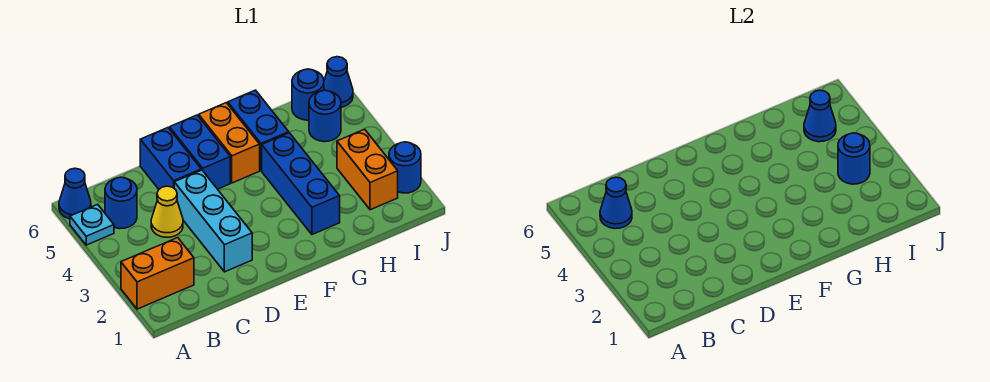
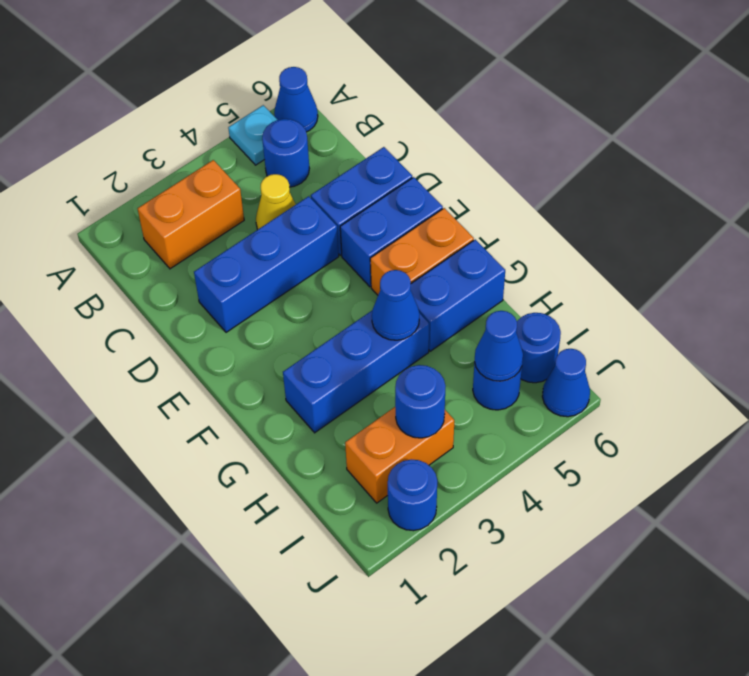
orange 1x2 brick [121,238,194,309] -> orange 1x2 brick turned to [138,160,244,269]
blue 1x1 cone [600,177,632,229] -> blue 1x1 cone moved to [372,270,419,340]
cyan 1x3 brick [174,170,252,272] -> blue 1x3 brick [194,196,339,332]

